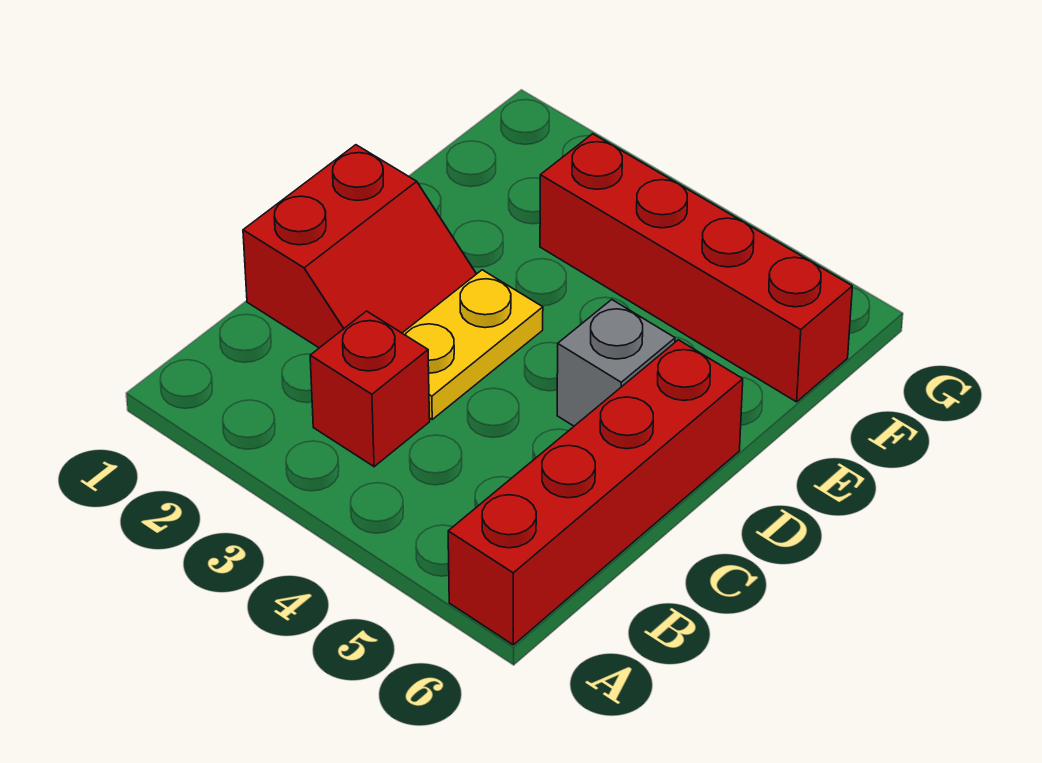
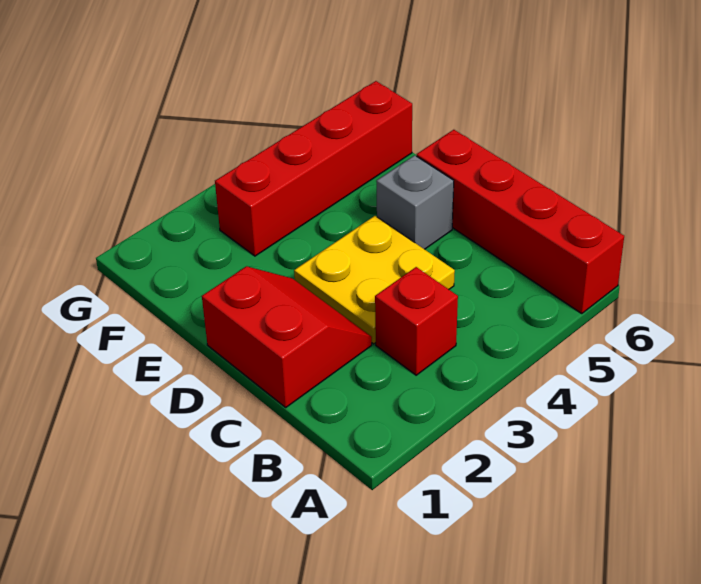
yellow 1x2 plate [402,270,543,419] -> yellow 2x2 plate [294,216,455,344]

